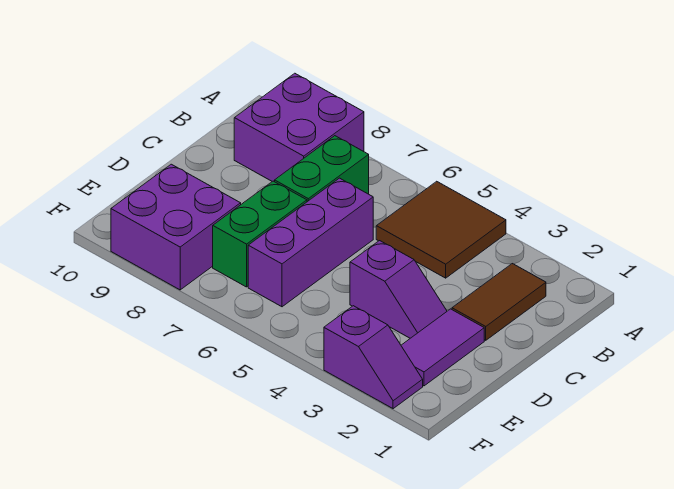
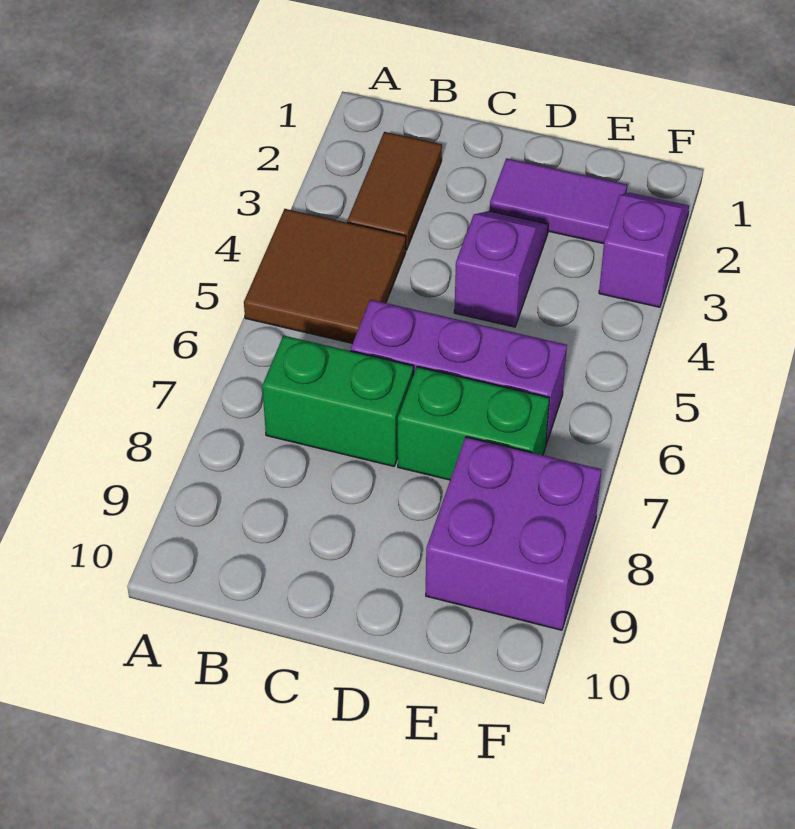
purple 2x2 brick [234,73,364,182] -> none
brown 1x2 tile [452,264,546,340] -> brown 1x2 tile turned to [347,132,442,250]

